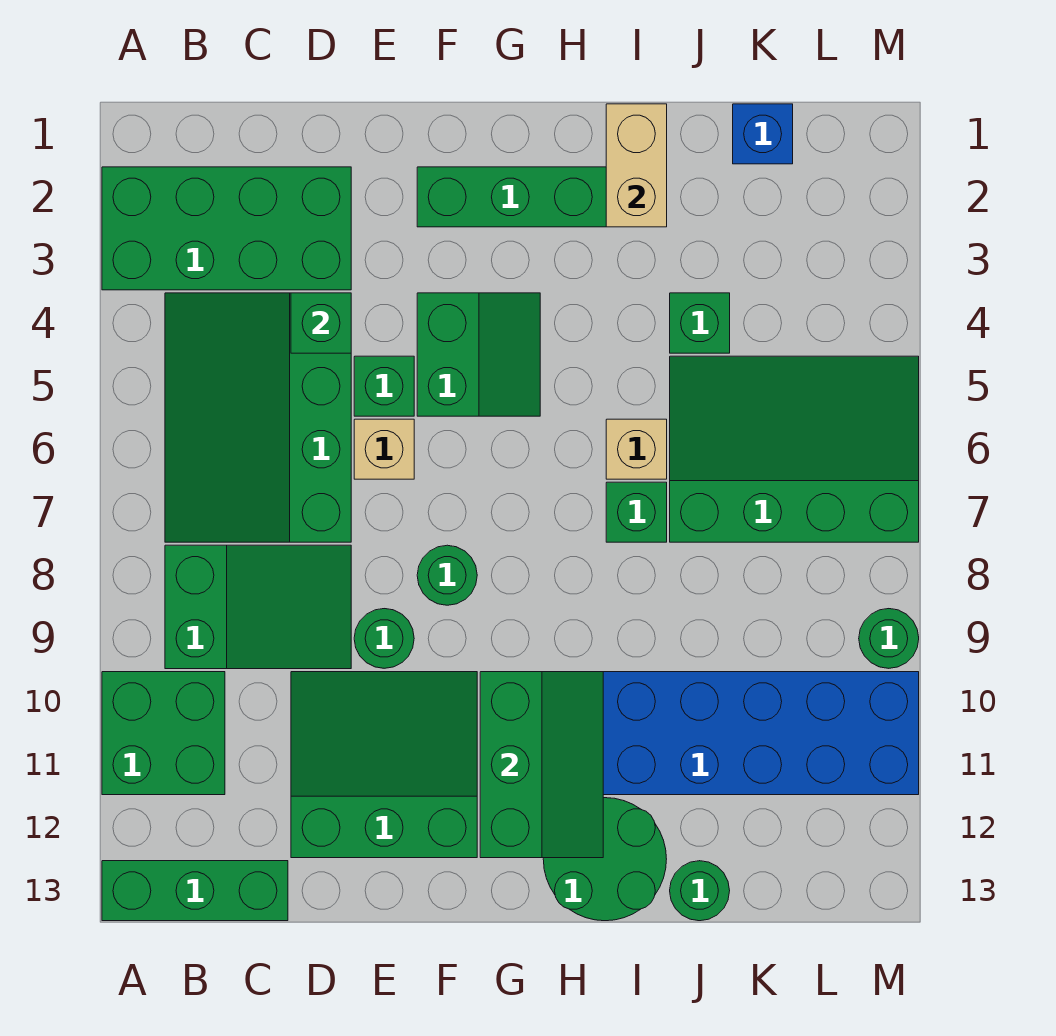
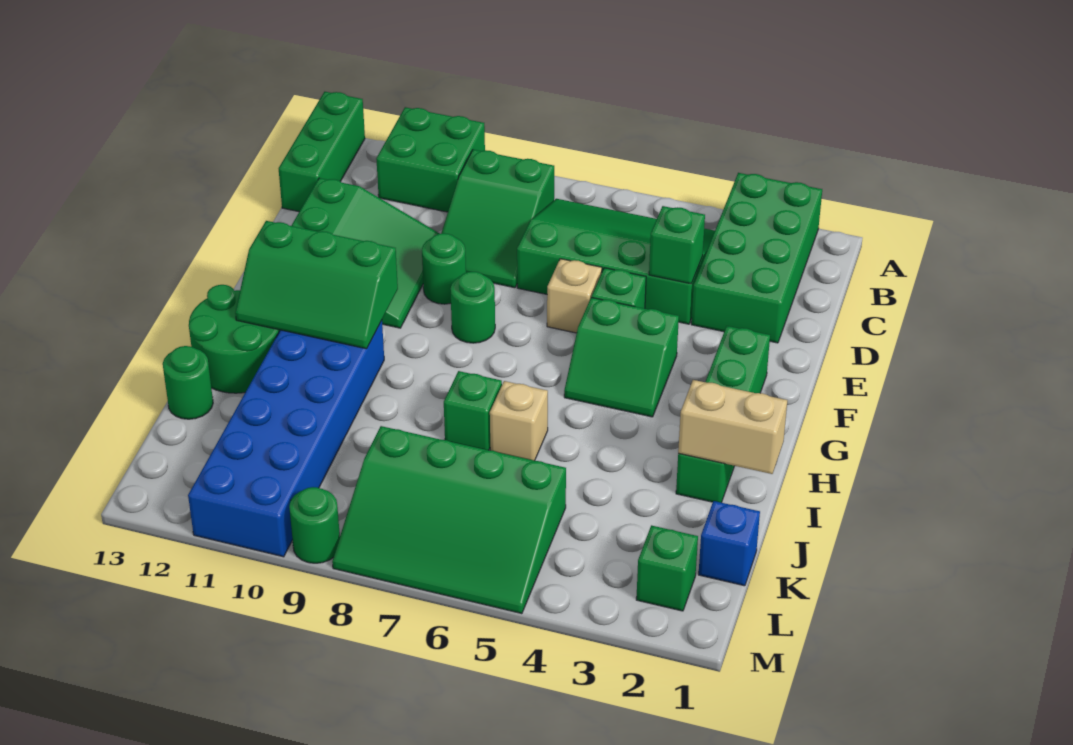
green 1x1 brick [670,293,730,353] -> green 1x1 brick moved to [636,525,698,611]
green 3x4 slope [670,356,919,542] -> green 3x4 slope turned to [332,426,566,614]

